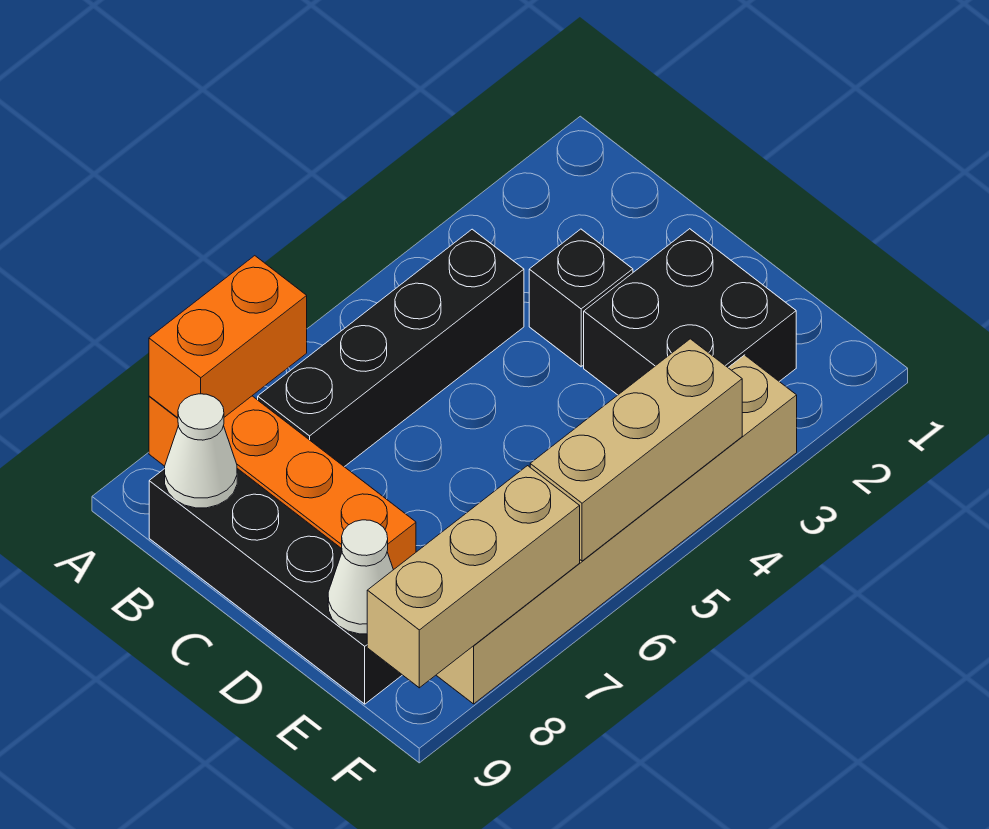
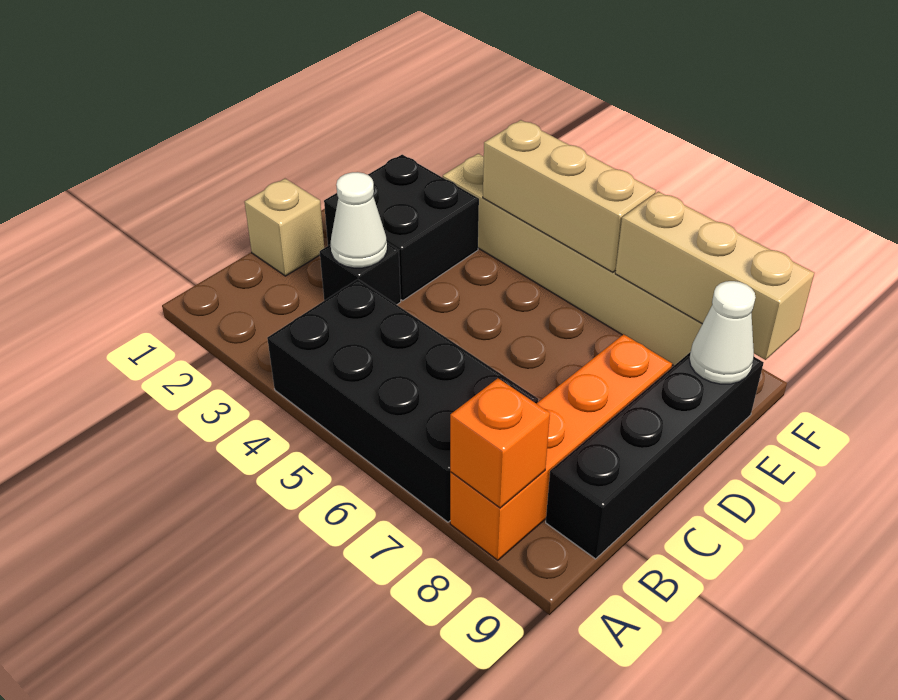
orange 1x2 brick [149,256,307,418] -> orange 1x1 brick [450,378,550,508]
black 1x4 brick [258,229,524,467] -> black 2x4 brick [267,279,538,522]
white 1x1 cone [165,394,237,508] -> white 1x1 cone moved to [331,172,387,268]
none -> tan 1x1 brick [245,179,324,276]

